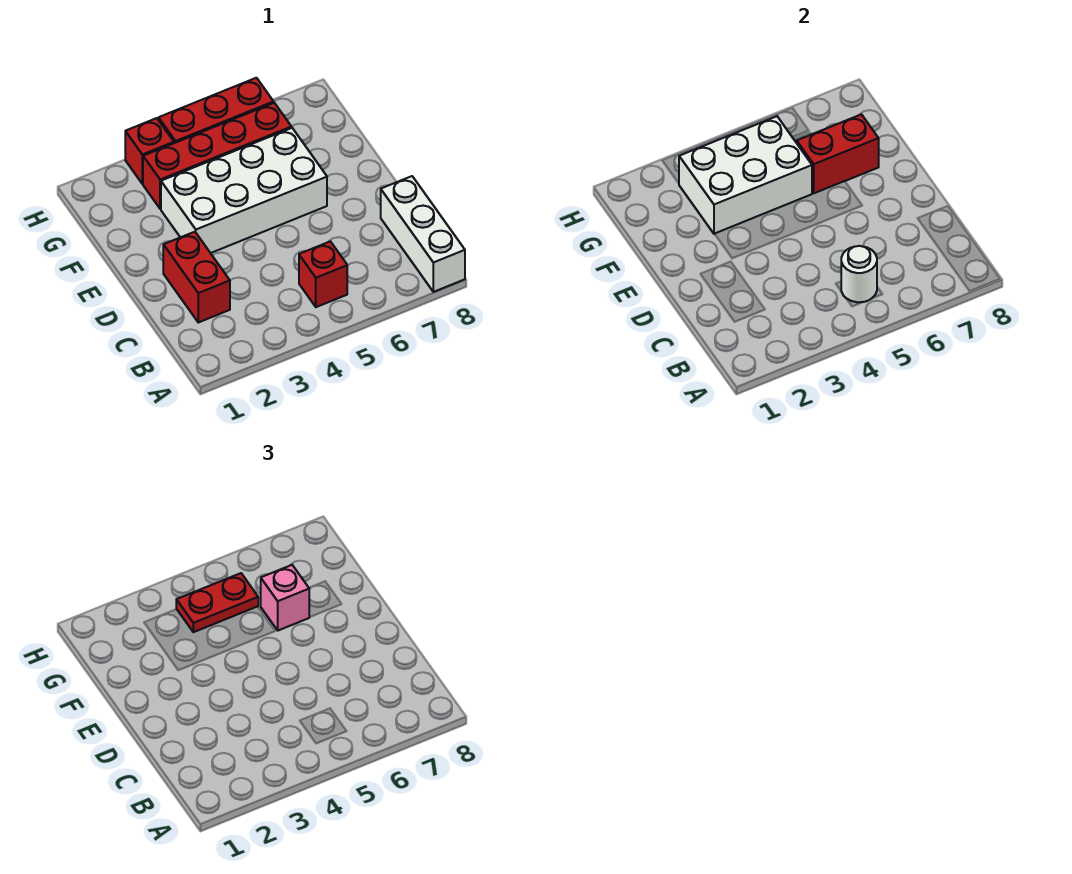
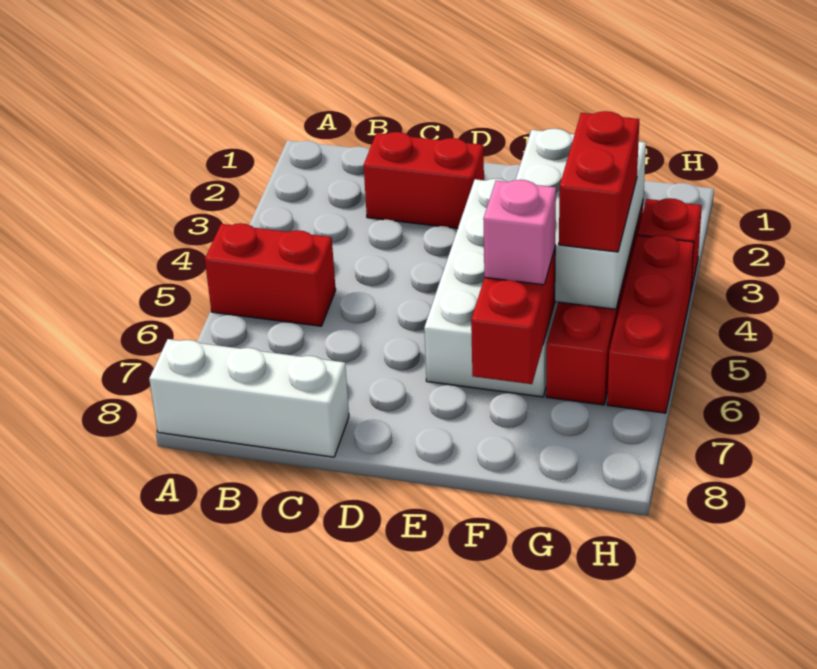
red 1x1 brick [299,241,347,307] -> red 1x2 brick [205,223,336,326]
white 1x1 round brick [841,246,877,302] -> none
red 1x2 plate [176,573,258,632] -> red 1x2 brick [559,111,639,252]

